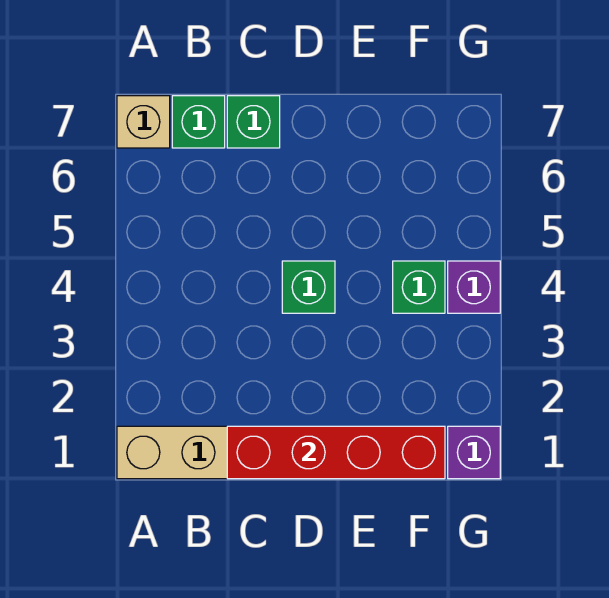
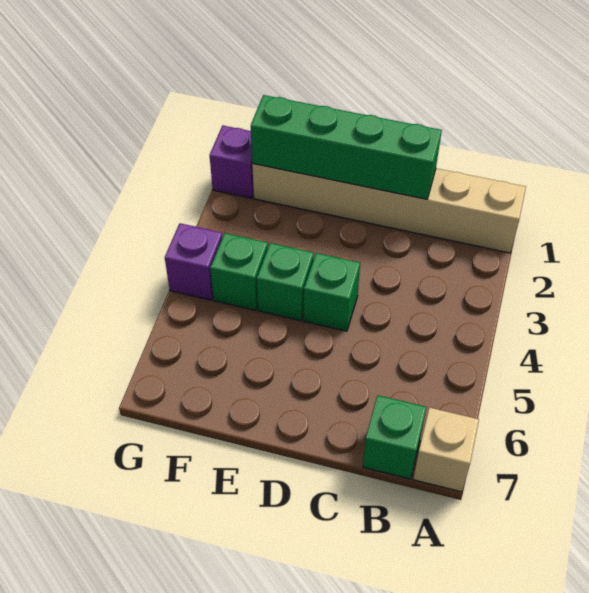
red 1x4 brick [227,426,445,479] -> green 1x4 brick [251,95,442,199]
green 1x1 brick [227,96,280,148] -> green 1x1 brick moved to [257,243,314,321]

